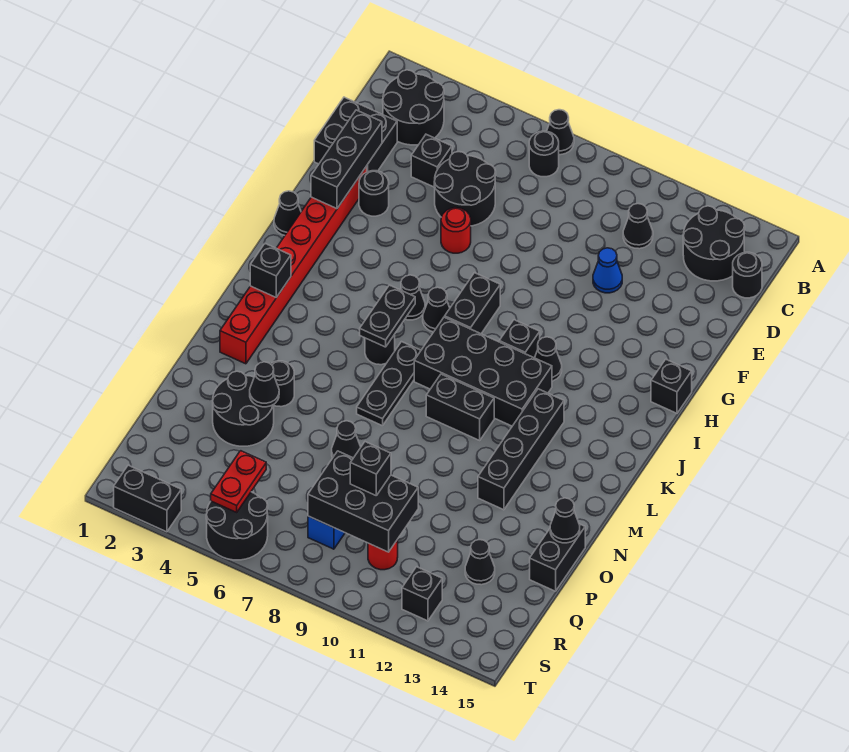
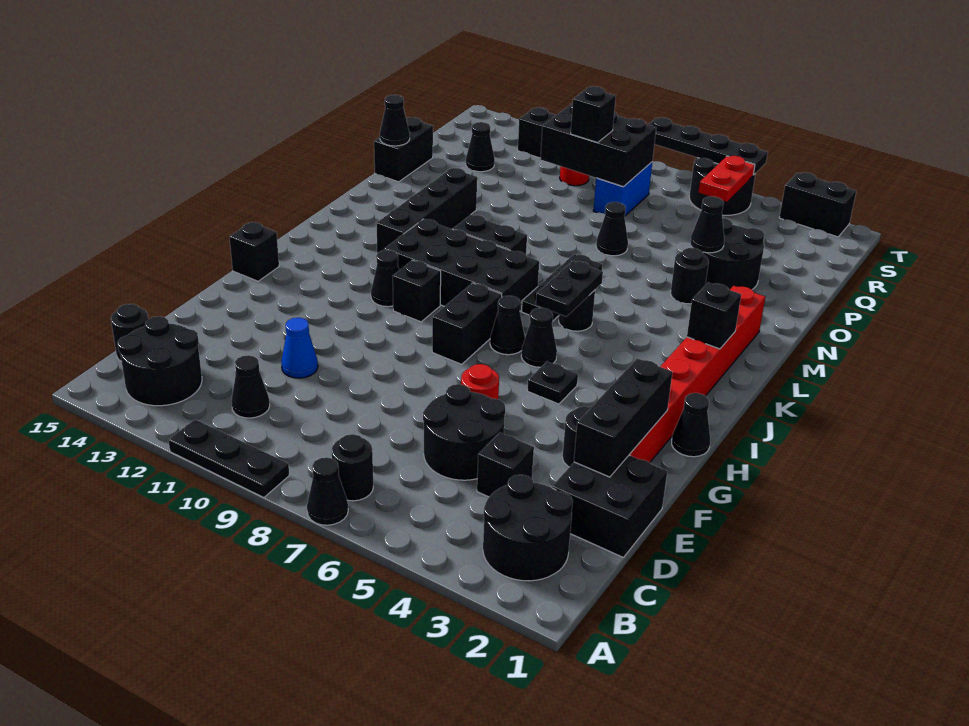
none -> black 1x3 plate [168,419,289,498]
none -> black 1x1 plate [527,362,578,404]
none -> black 1x4 plate [648,117,768,175]

